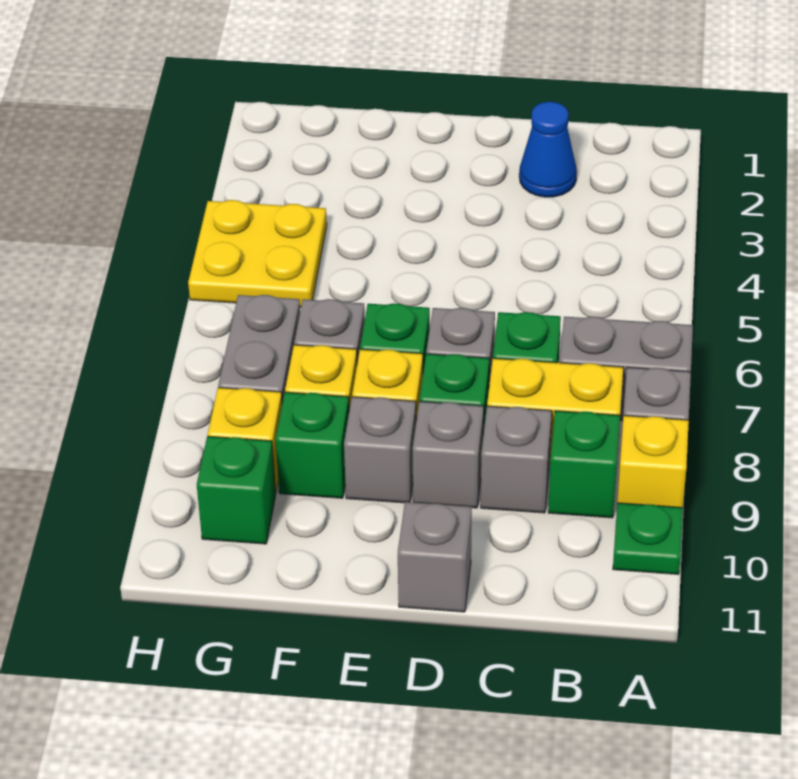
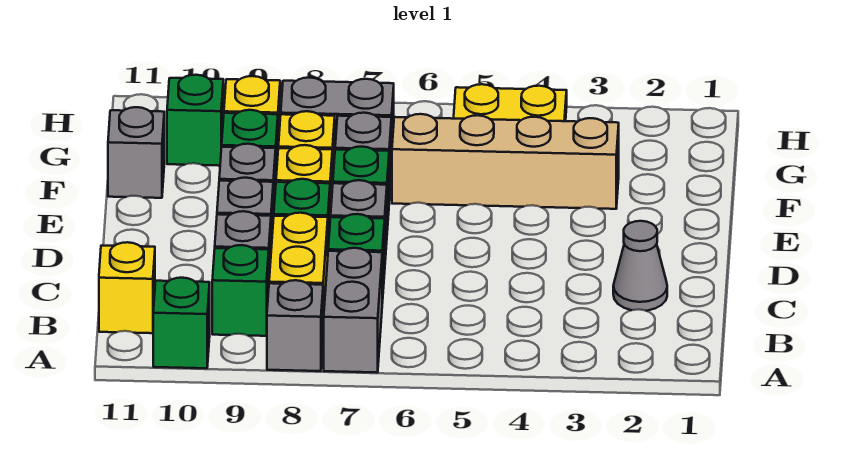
yellow 1x1 brick [617,416,689,507] -> yellow 1x1 brick moved to [99,242,155,333]
green 1x1 plate [613,503,683,574] -> green 1x1 brick [153,278,210,368]
blue 1x1 cone [519,102,577,197] -> grey 1x1 cone [613,221,667,311]
grey 1x1 brick [398,502,472,612] -> grey 1x1 brick moved to [108,107,164,198]
none -> tan 1x4 brick [392,114,619,209]

